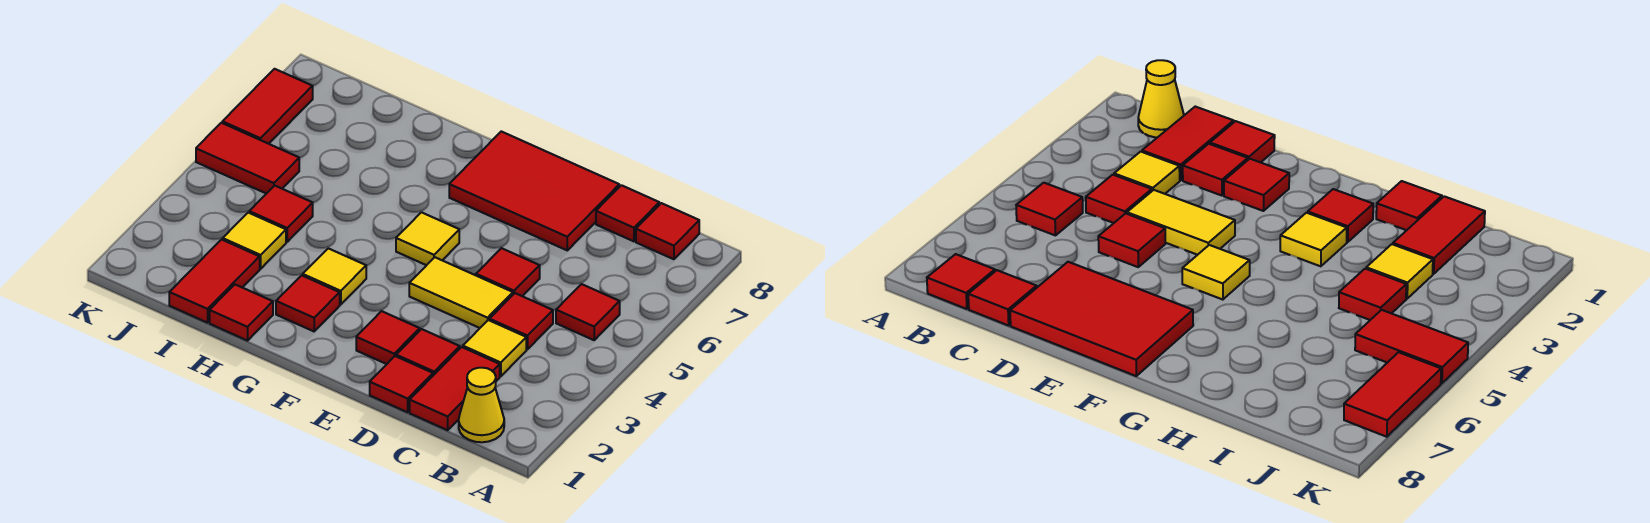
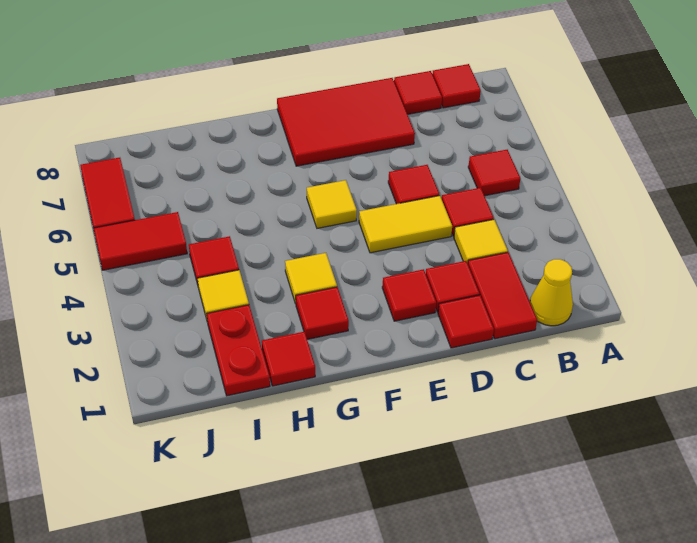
red 1x2 tile [169,240,260,323] -> red 1x2 plate [207,305,270,396]

